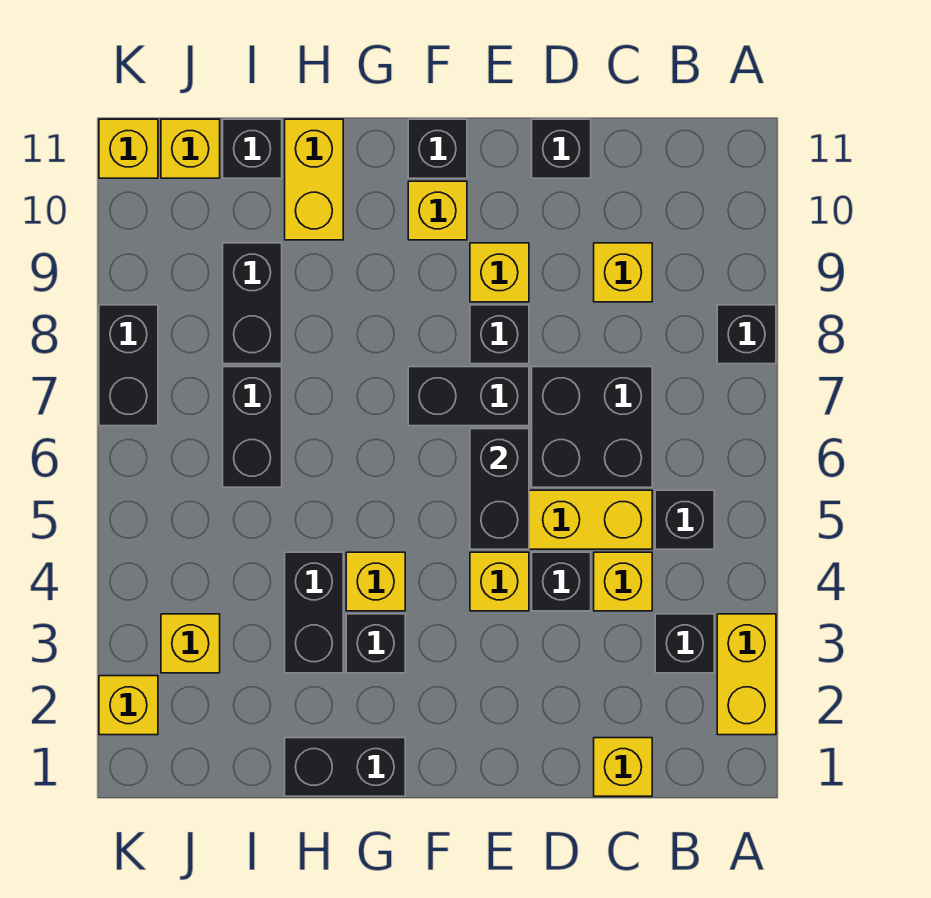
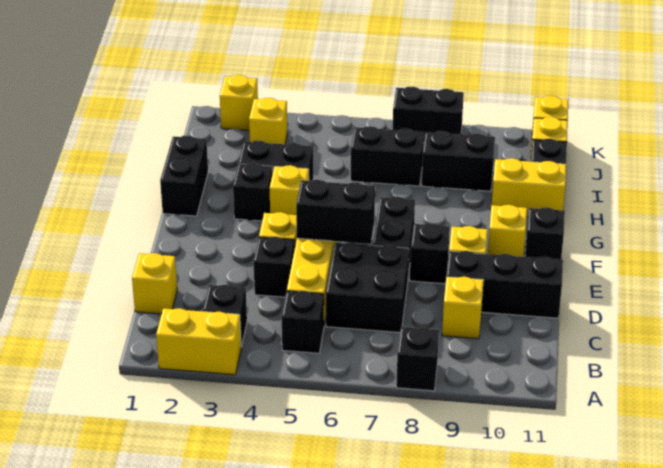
yellow 1x1 brick [594,552,652,611] -> none
black 1x1 brick [532,119,591,178] -> black 1x3 brick [447,251,563,318]

